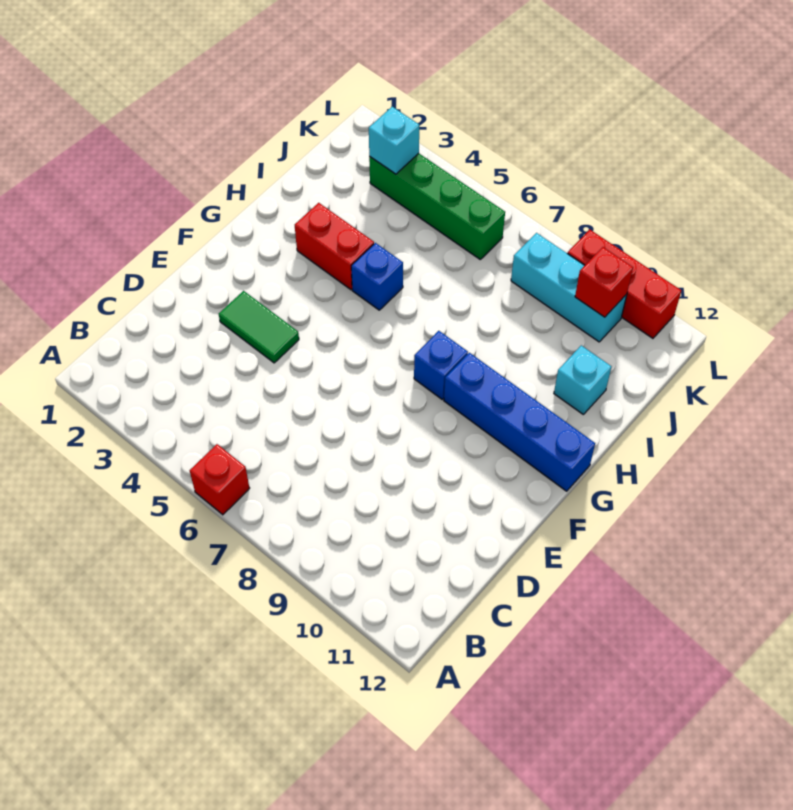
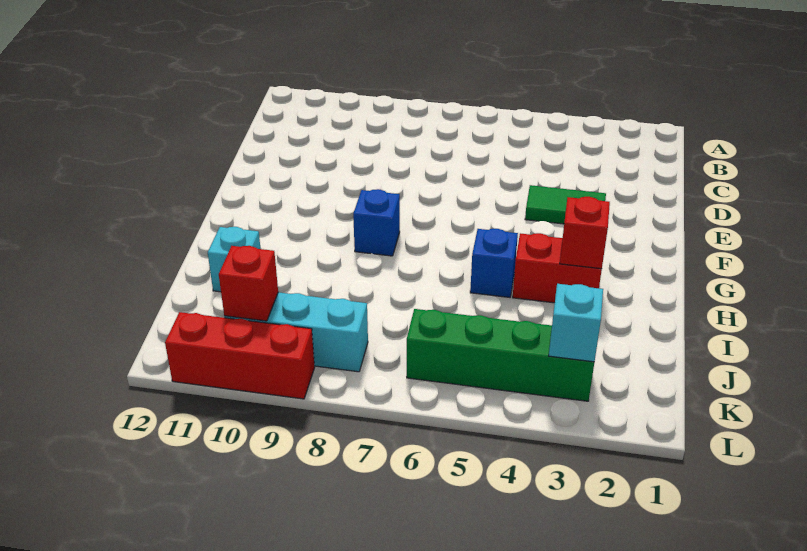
red 1x1 brick [190,444,250,515] -> red 1x1 brick moved to [560,197,610,269]
blue 1x4 brick [444,353,595,491] -> none

